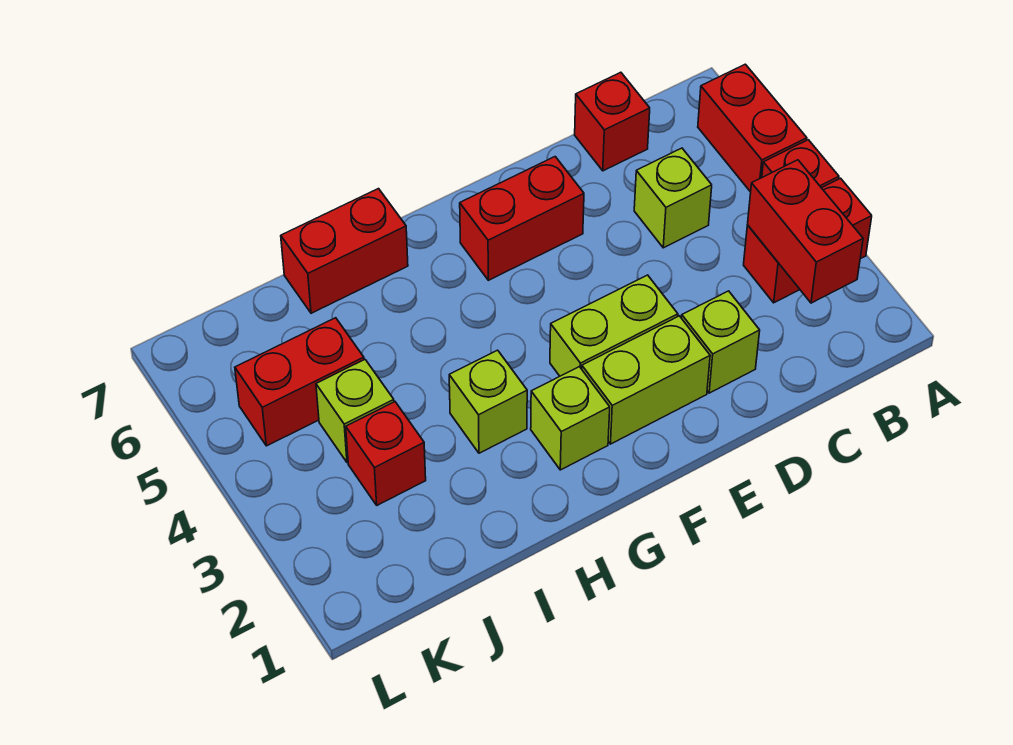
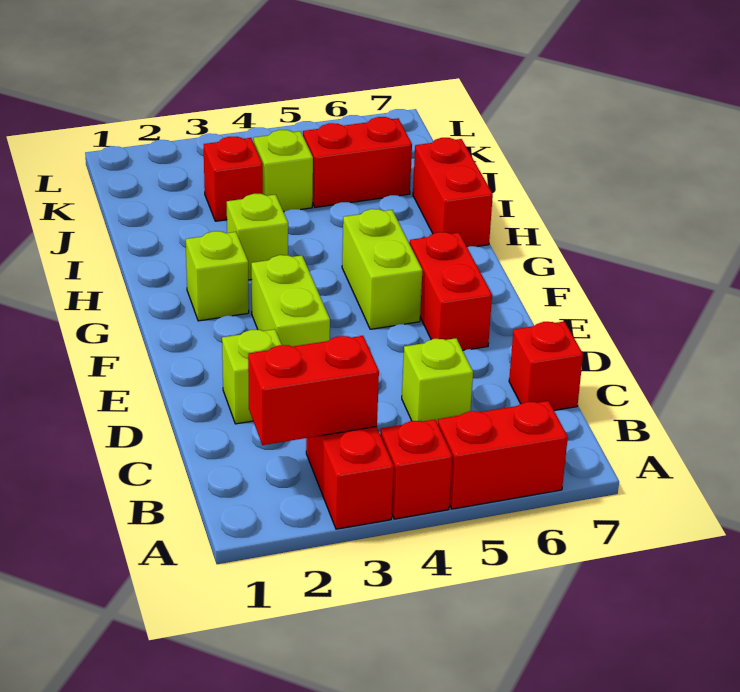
lime 1x2 brick [582,316,710,444] -> lime 1x2 brick moved to [342,209,422,329]
red 1x2 brick [235,318,364,446] -> red 1x2 brick turned to [303,117,412,207]

